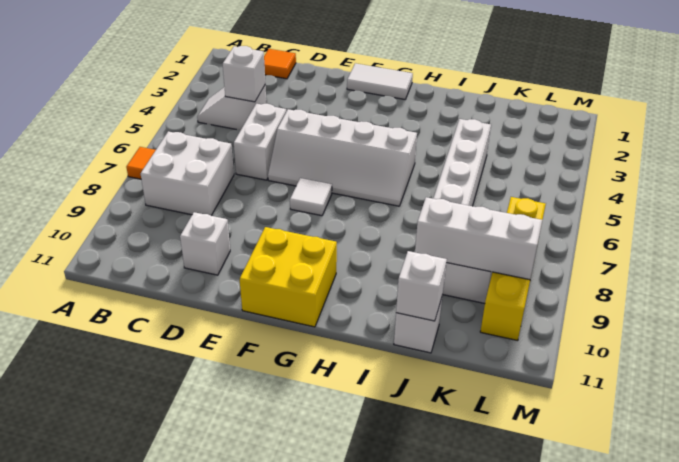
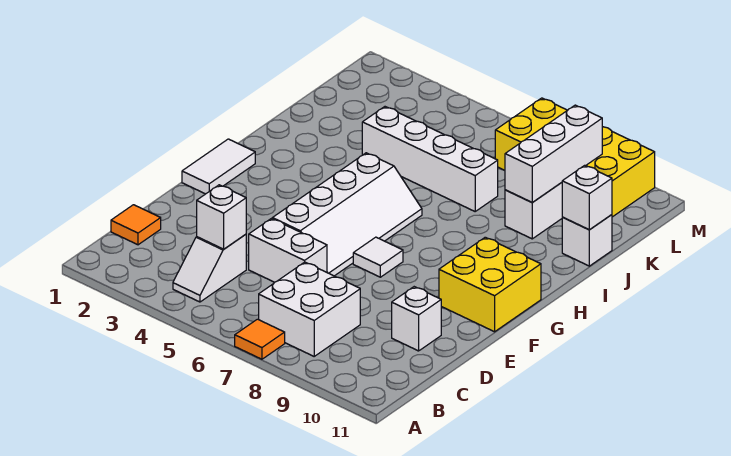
yellow 1x4 brick [480,197,546,341] -> yellow 2x4 brick [495,98,655,217]

